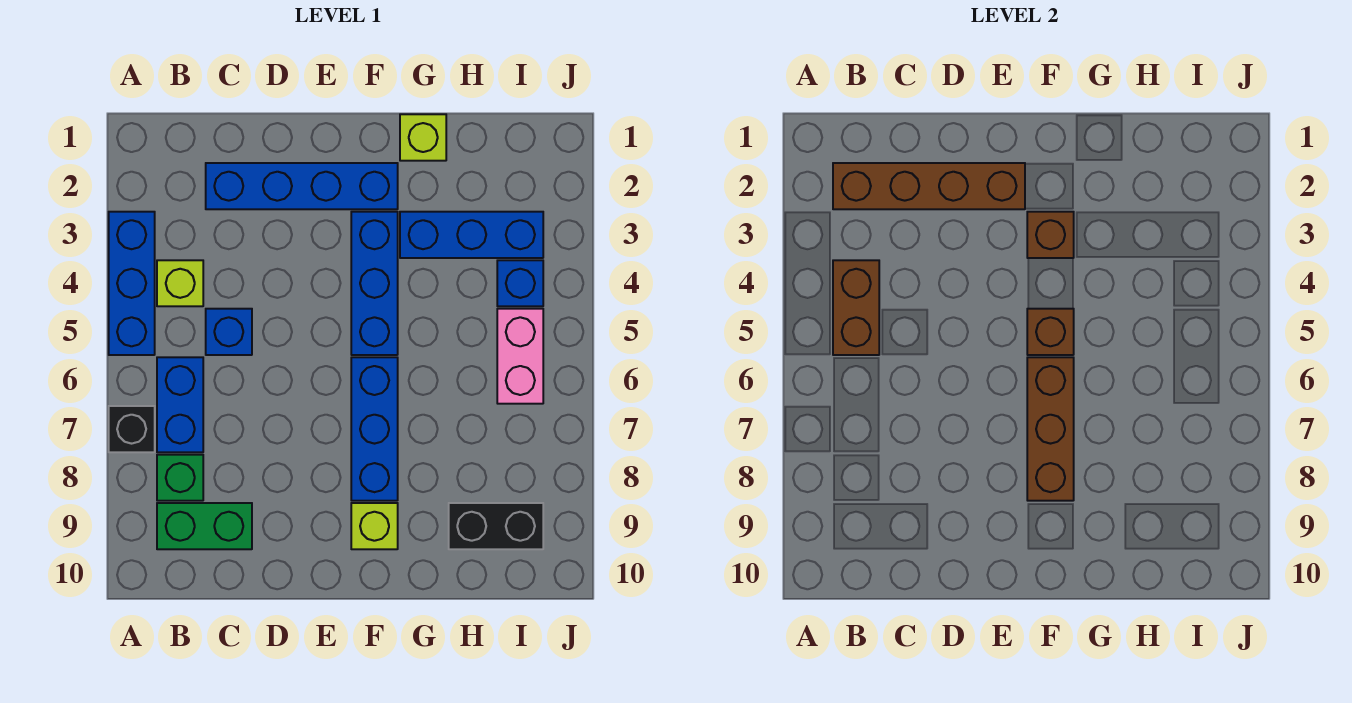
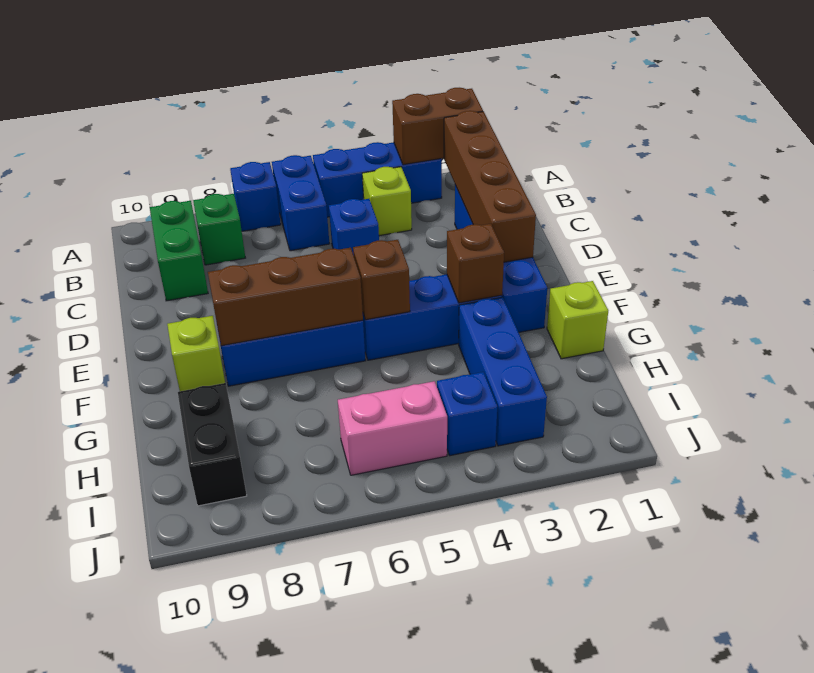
black 1x1 brick [109,406,155,452] -> blue 1x1 brick [230,162,281,231]
brown 1x2 brick [833,260,879,355] -> brown 1x2 brick moved to [392,88,483,165]
blue 1x2 brick [157,357,203,452] -> blue 1x2 brick turned to [272,155,329,251]

